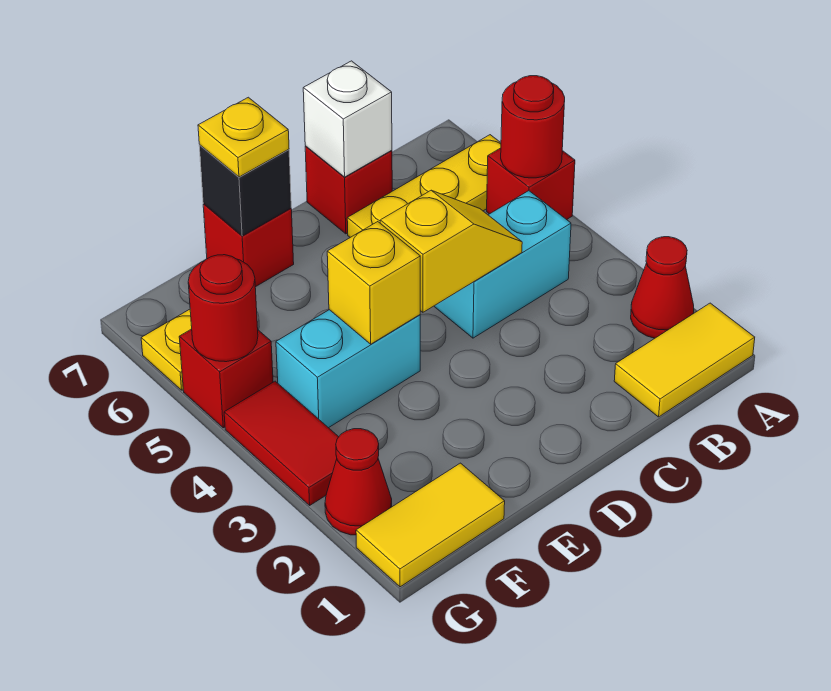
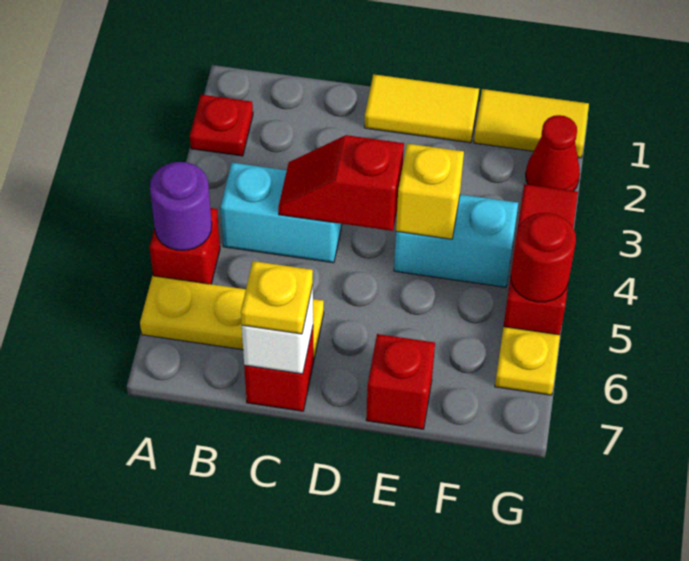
yellow 1x2 tile [614,303,755,417] -> yellow 1x2 tile moved to [364,74,479,143]
red 1x1 cone [631,237,694,338] -> red 1x1 plate [190,95,253,156]
red 1x1 round brick [501,76,565,178] -> purple 1x1 round brick [150,162,212,250]
yellow 1x2 slope [380,190,522,312] -> red 1x2 slope [278,135,404,231]
black 1x1 brick [199,145,291,236] -> none
yellow 1x1 plate [198,97,289,177] -> yellow 1x1 plate moved to [241,261,313,334]

